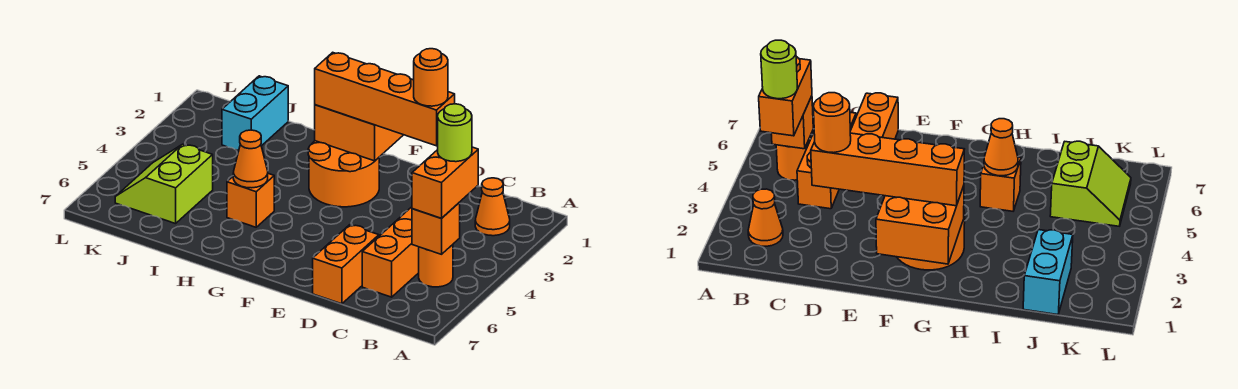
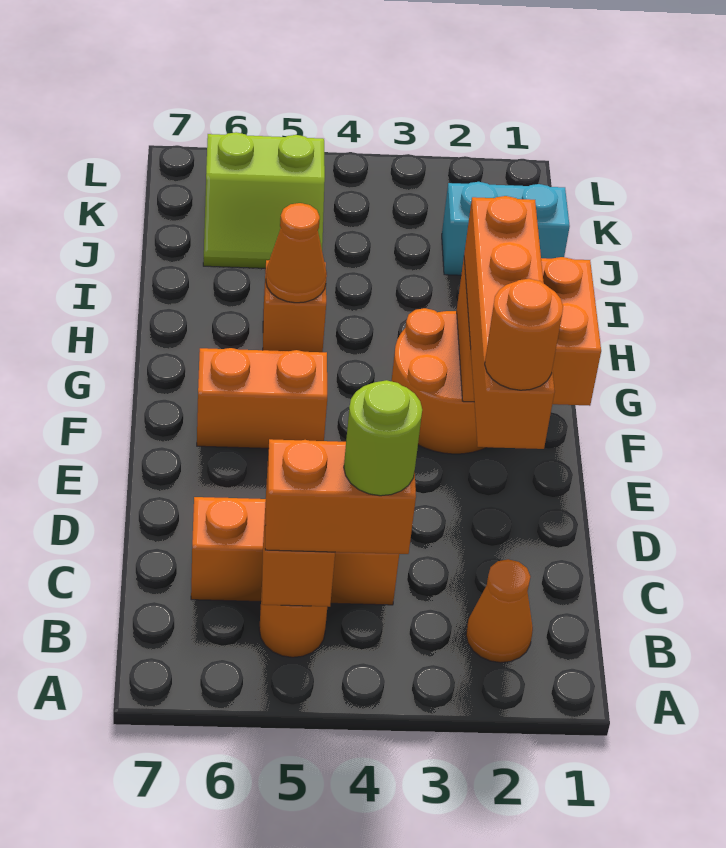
orange 1x2 brick [313,225,379,304] -> orange 1x2 brick moved to [197,348,327,448]
lime 2x2 slope [115,144,213,224] -> lime 2x2 slope turned to [203,132,325,268]

